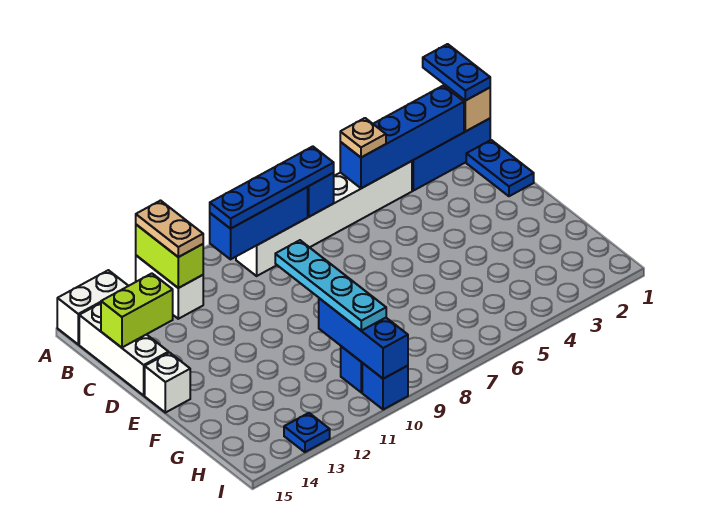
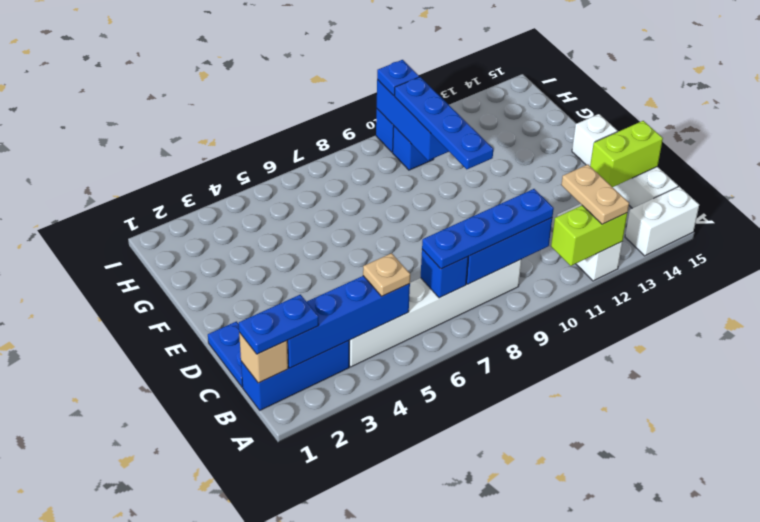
blue 1x2 plate [423,44,490,101] -> blue 1x2 plate turned to [239,295,319,354]
lime 1x2 brick [136,225,203,288] -> lime 1x2 brick turned to [551,206,627,266]
cyan 1x4 plate [275,240,386,331] -> blue 1x4 plate [395,77,493,169]
blue 1x1 plate [284,413,330,452] -> blue 1x1 plate moved to [377,60,419,96]

